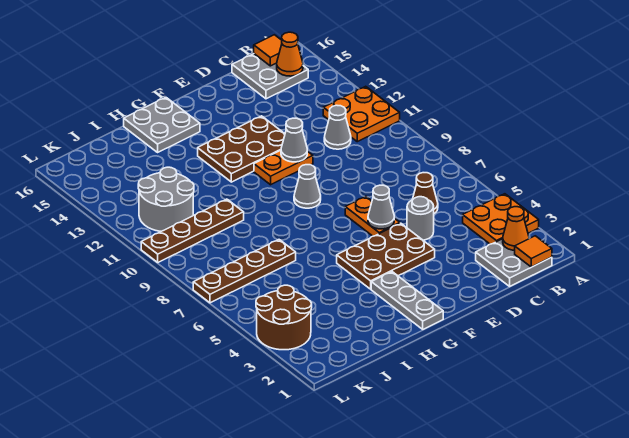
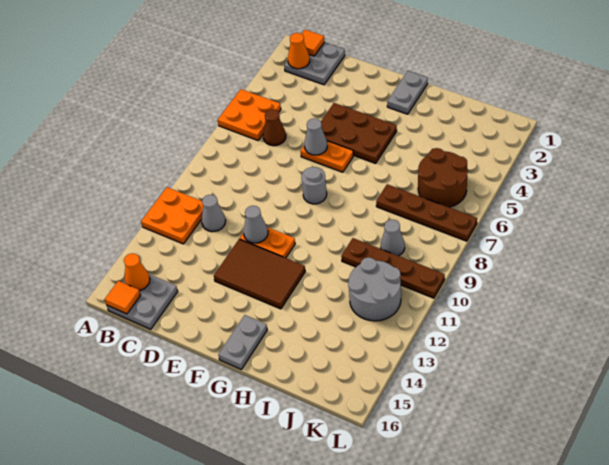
orange 2x2 plate [463,194,539,244] -> orange 2x2 plate moved to [218,89,281,140]
grey 1x1 round brick [407,197,434,240] -> grey 1x1 round brick moved to [301,167,327,204]
orange 1x2 plate [345,196,400,236] -> orange 1x2 plate turned to [301,141,353,172]
brown 2x3 plate [198,116,285,182] -> brown 2x3 tile [214,239,305,309]
grey 1x1 cone [294,165,321,208] -> grey 1x1 cone moved to [381,220,405,256]
grey 1x3 plate [371,272,443,329] -> grey 1x2 plate [387,71,428,114]
grey 2x2 plate [124,97,200,152] -> grey 1x2 plate [218,315,267,369]
brown 2x2 round brick [256,285,312,350] -> brown 2x2 round brick moved to [418,148,468,207]

